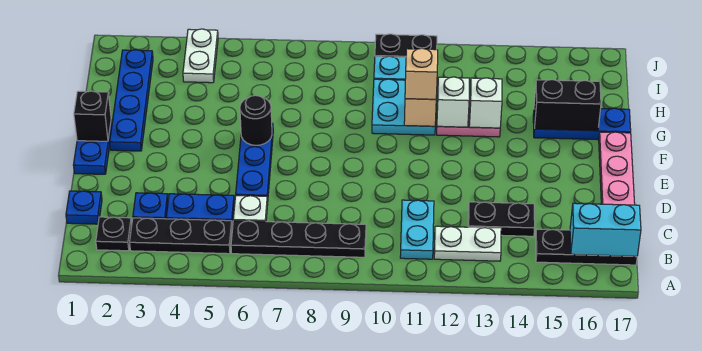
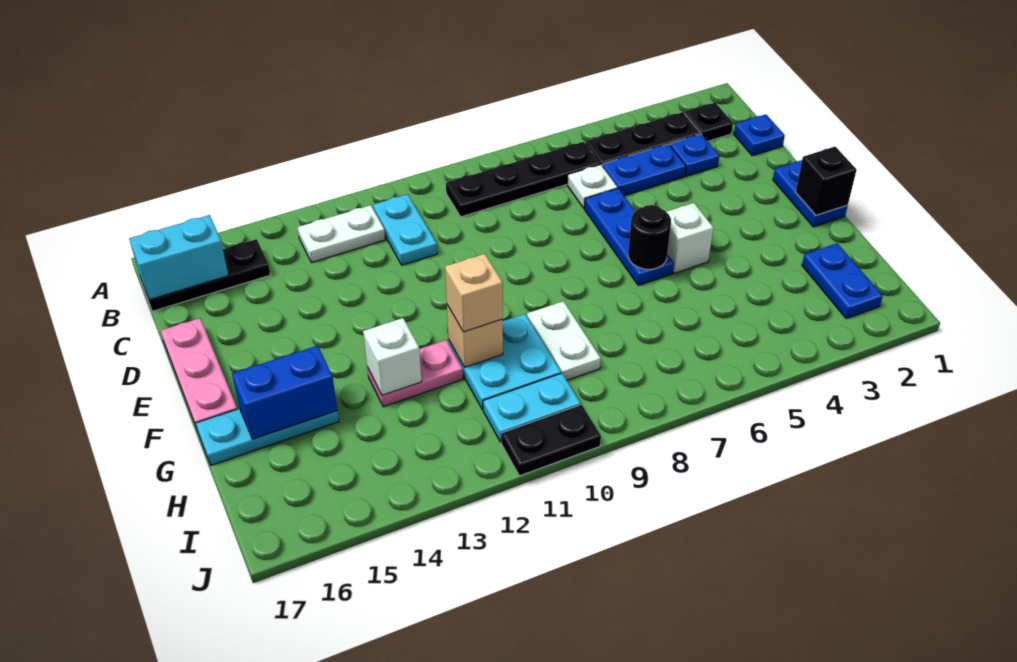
black 1x2 plate [468,202,535,236] -> none
blue 1x4 plate [110,50,153,151] -> blue 1x2 plate [802,243,883,319]
white 1x1 brick [437,77,469,127] -> white 1x1 brick moved to [667,203,713,273]
blue 1x3 plate [533,108,631,140] -> cyan 1x3 plate [196,409,339,465]
black 1x2 brick [534,80,601,131] -> blue 1x2 brick [232,346,337,439]
white 1x2 plate [183,29,218,83] -> white 1x2 plate moved to [527,301,601,380]

